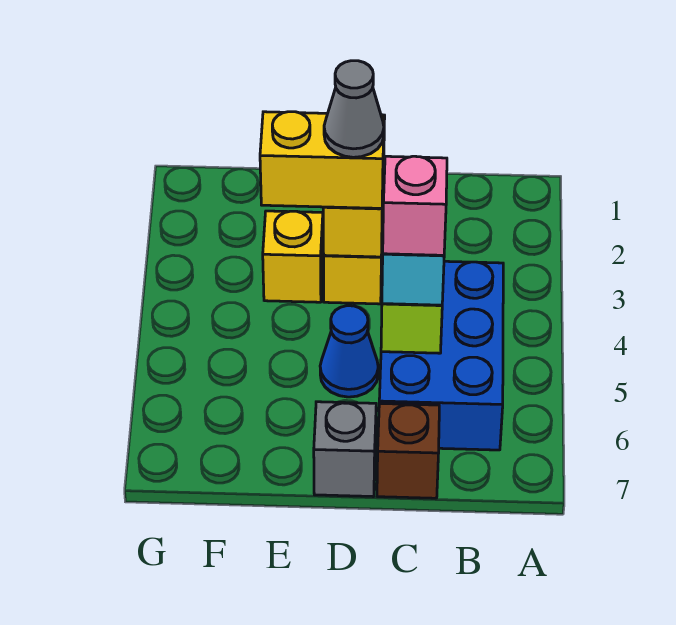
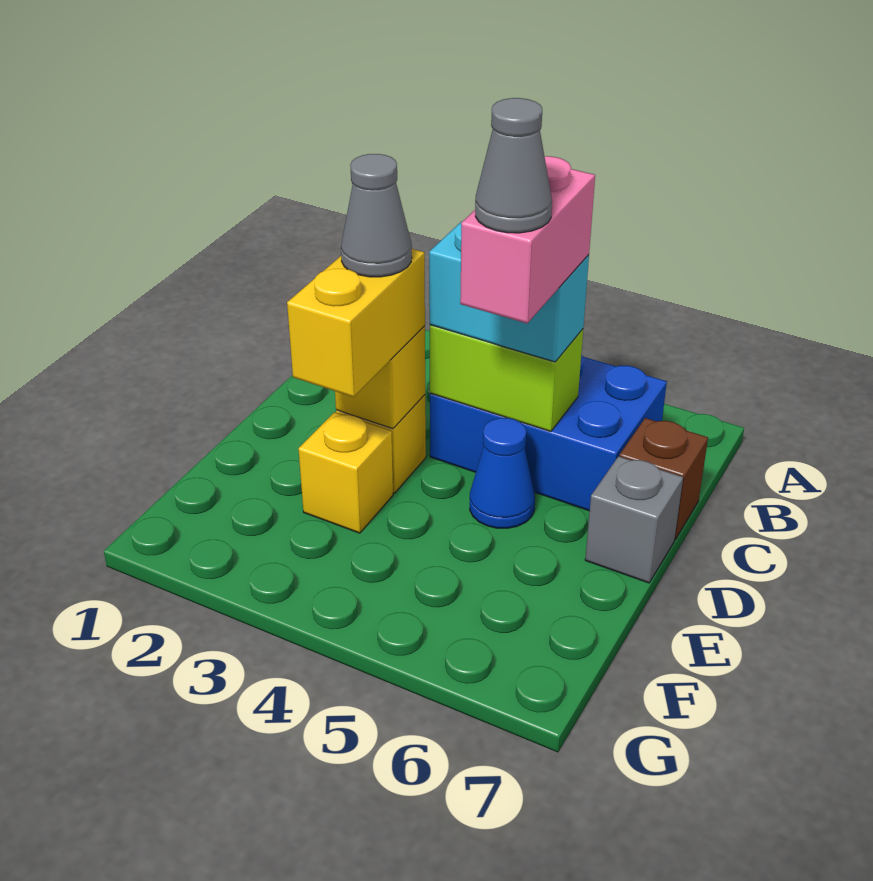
pink 1x1 brick [383,156,447,255] -> pink 1x2 brick [460,156,595,323]
none -> grey 1x1 cone [475,98,552,233]

